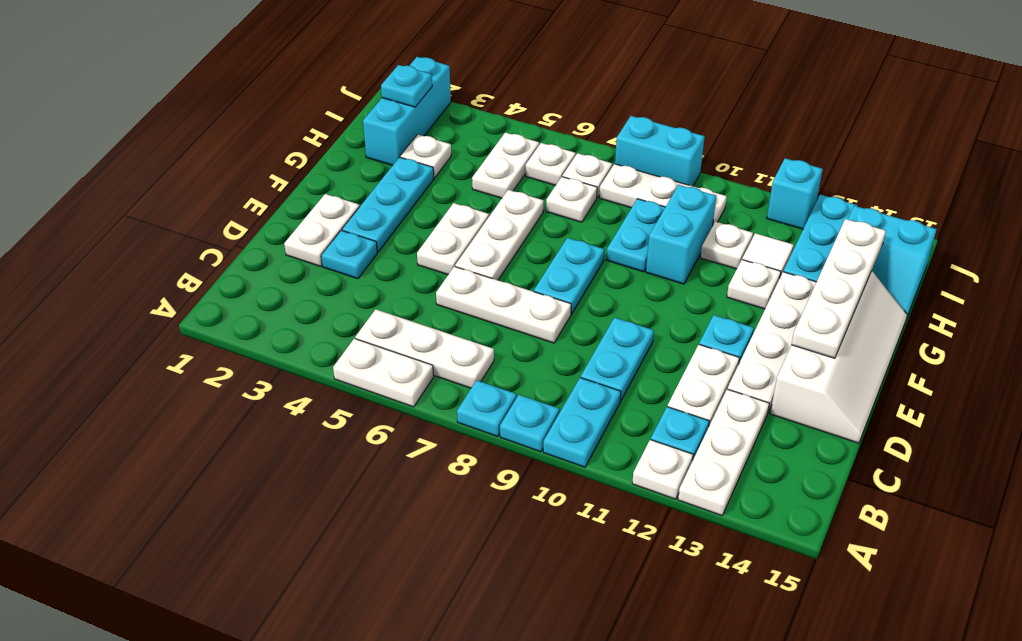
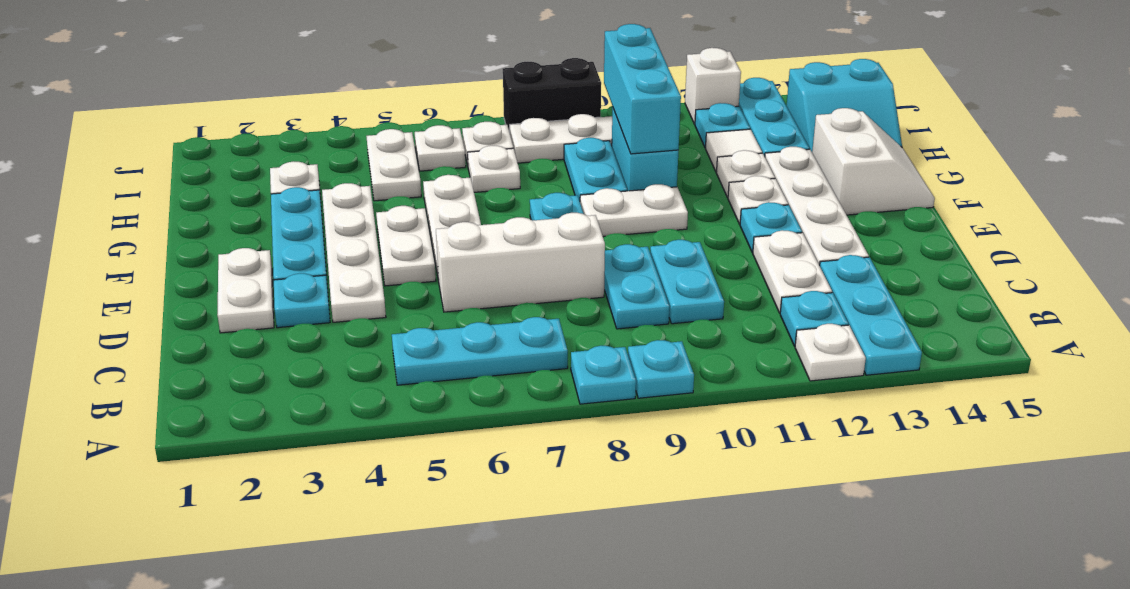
white 1x2 plate [333,338,434,407] -> white 1x2 plate moved to [580,184,688,237]
cyan 1x2 plate [543,378,621,467] -> cyan 1x2 plate moved to [604,244,669,329]
white 1x3 plate [678,389,769,515] -> cyan 1x3 plate [820,255,922,375]
white 1x3 plate [355,309,494,388] -> cyan 1x3 plate [392,317,568,385]
white 1x3 plate [436,267,571,343] -> white 1x3 brick [436,213,605,312]
white 2x4 slope [770,271,907,443] -> white 2x2 slope [812,108,935,215]
white 1x4 plate [792,219,886,358] -> white 1x4 plate moved to [322,183,386,322]
cyan 1x3 brick [363,57,451,165] -> cyan 1x3 brick moved to [604,24,681,154]
white 1x1 plate [700,222,753,269] -> white 1x1 plate moved to [728,176,788,224]
cyan 1x1 plate [381,65,432,107] -> cyan 1x1 plate moved to [695,103,750,148]
cyan 1x2 brick [615,116,705,186] -> black 1x2 brick [503,58,601,131]
cyan 1x1 brick [767,158,823,229] -> white 1x1 brick [685,48,741,124]

